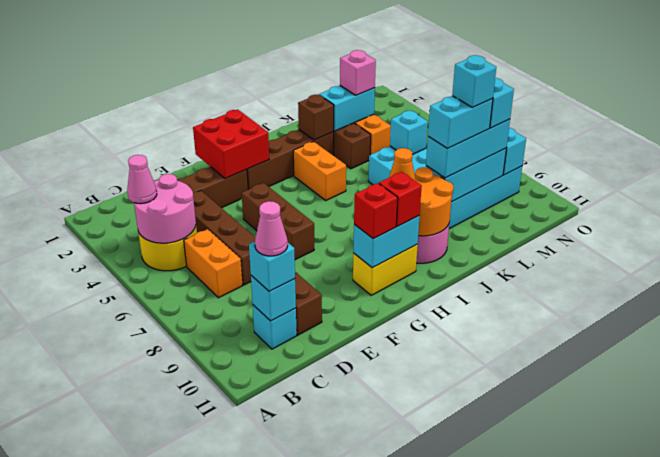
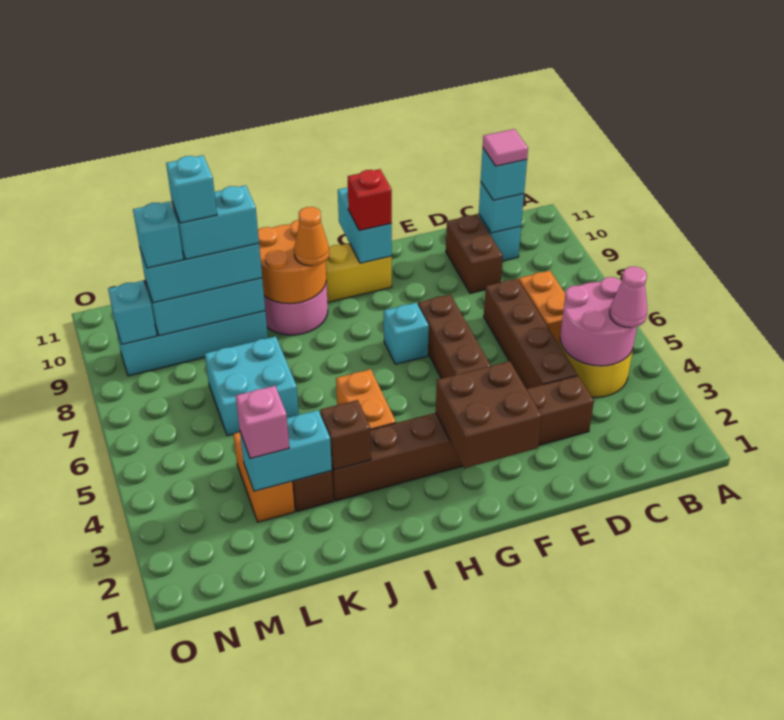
pink 1x1 cone [255,201,288,256] -> pink 1x1 tile [483,129,528,166]
red 2x2 brick [193,109,269,179] -> brown 2x2 brick [436,361,542,468]
cyan 1x2 brick [353,216,420,268] -> cyan 1x2 brick turned to [338,187,392,263]
red 1x1 brick [379,172,422,226] -> none
cyan 1x1 brick [390,110,428,155] -> cyan 1x1 brick moved to [384,303,429,364]

